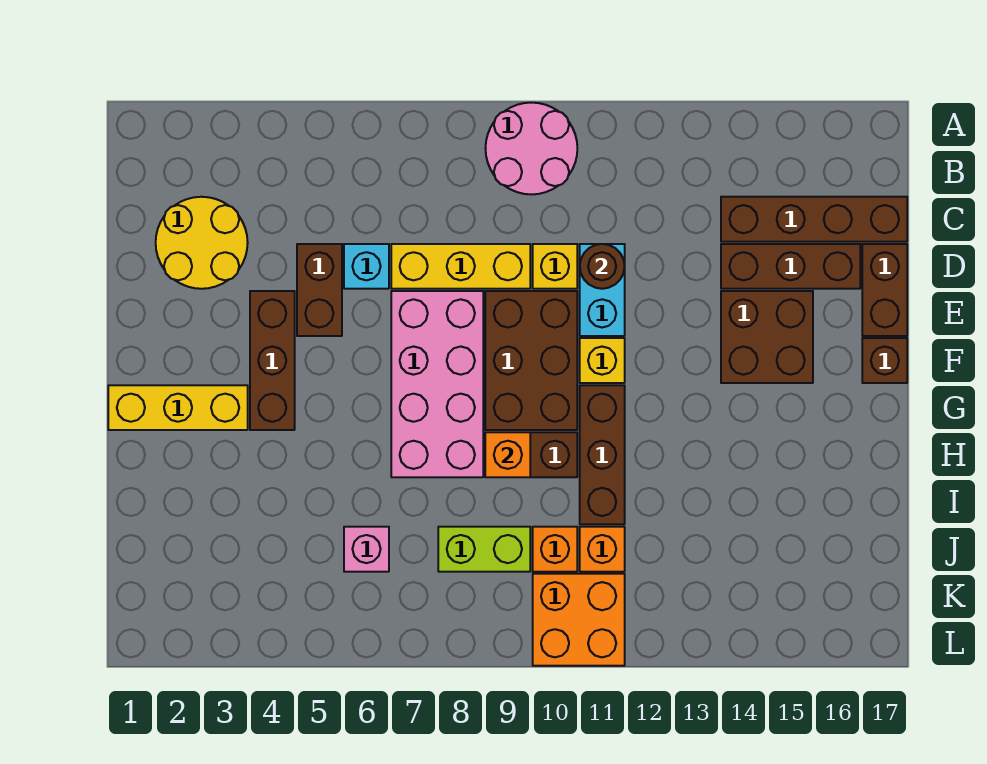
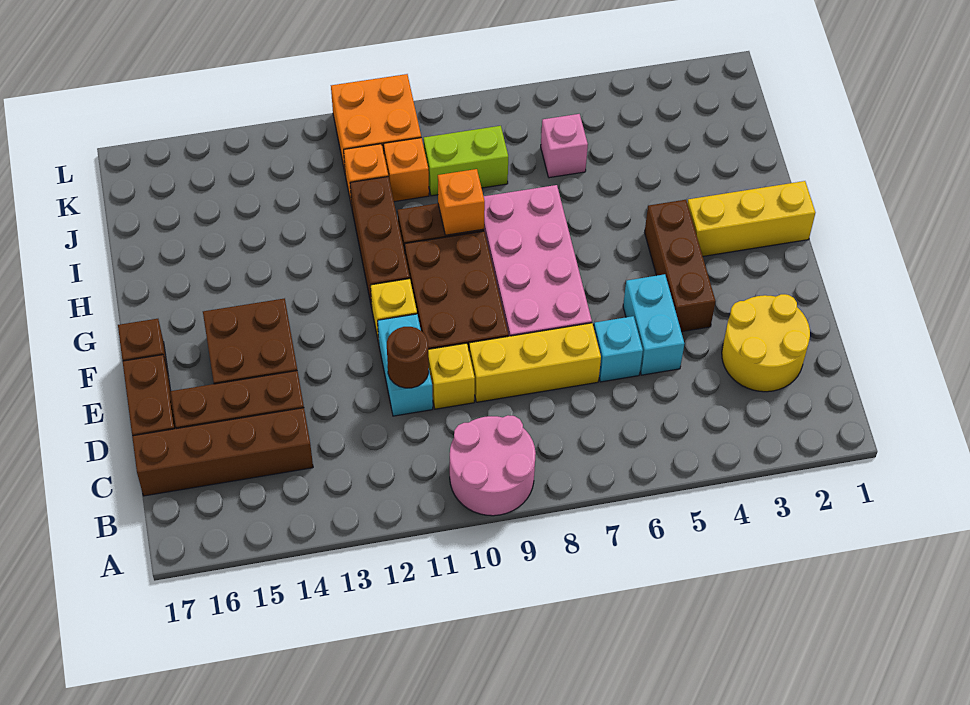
brown 1x2 brick [297,244,342,336] -> cyan 1x2 brick [623,274,684,375]

